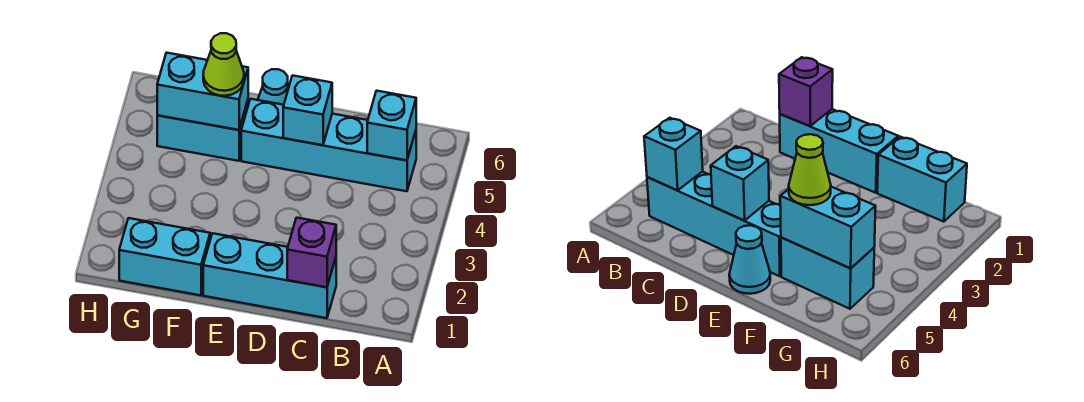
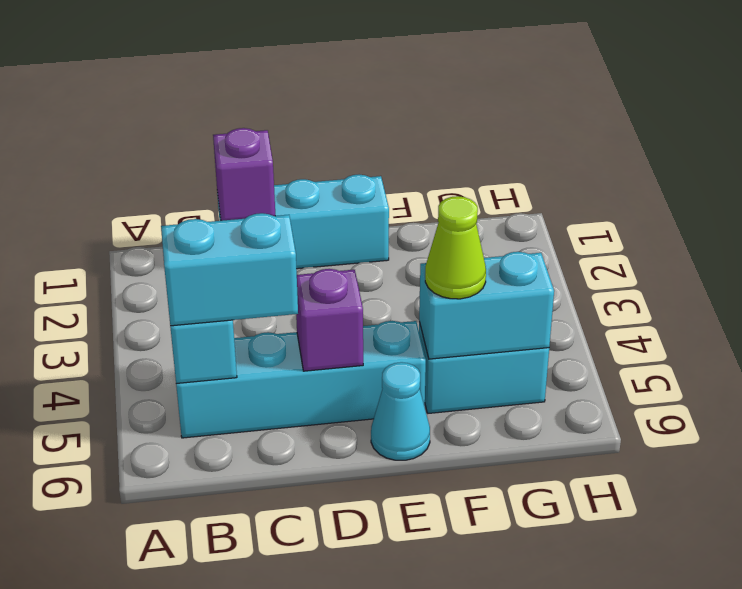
cyan 1x1 brick [283,75,332,145] -> purple 1x1 brick [296,269,363,371]
cyan 1x2 brick [119,218,210,295] -> cyan 1x2 brick moved to [161,213,298,326]

